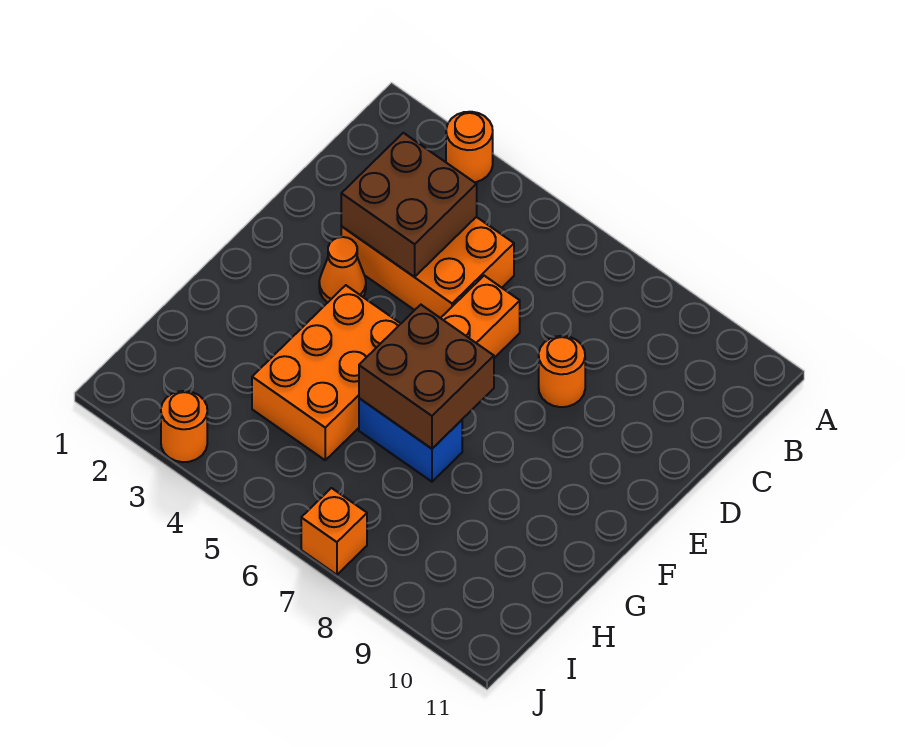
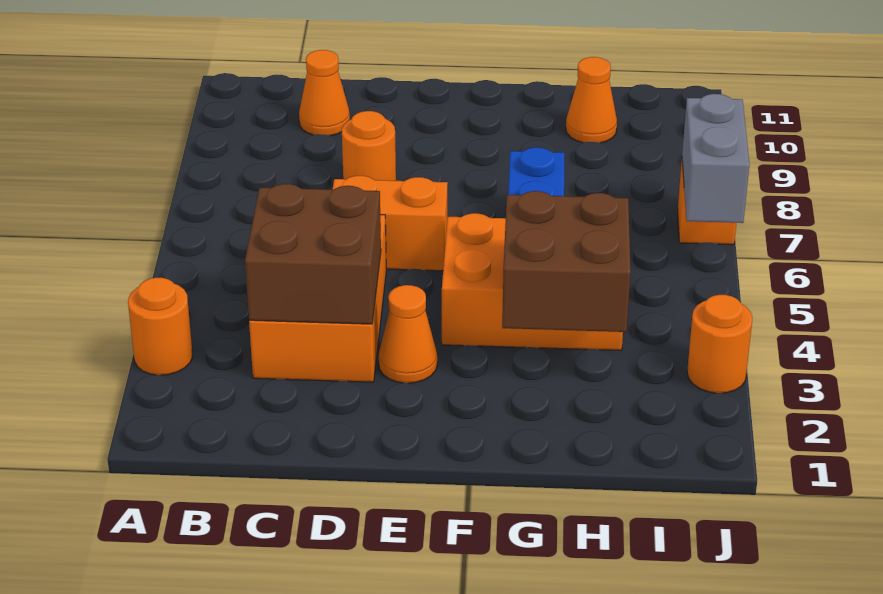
none -> orange 1x1 cone [299,50,350,136]
brown 2x2 brick [359,305,494,449] -> brown 2x2 brick moved to [502,191,631,332]
none -> orange 1x1 cone [566,57,617,143]
none -> grey 1x2 brick [682,94,750,223]

